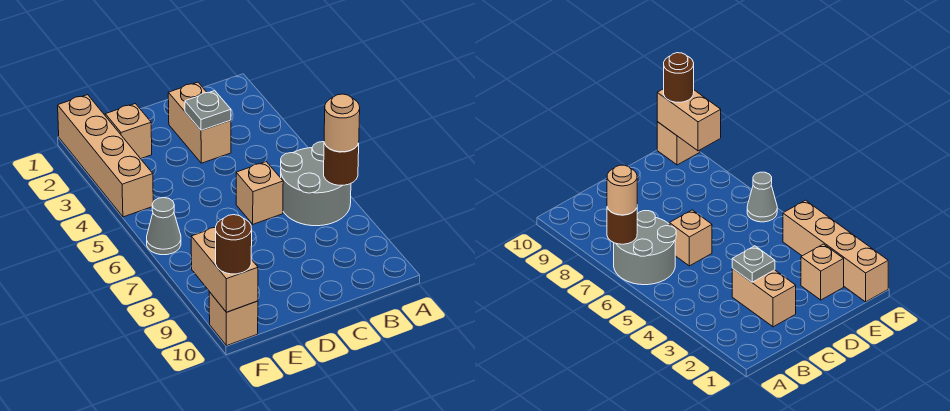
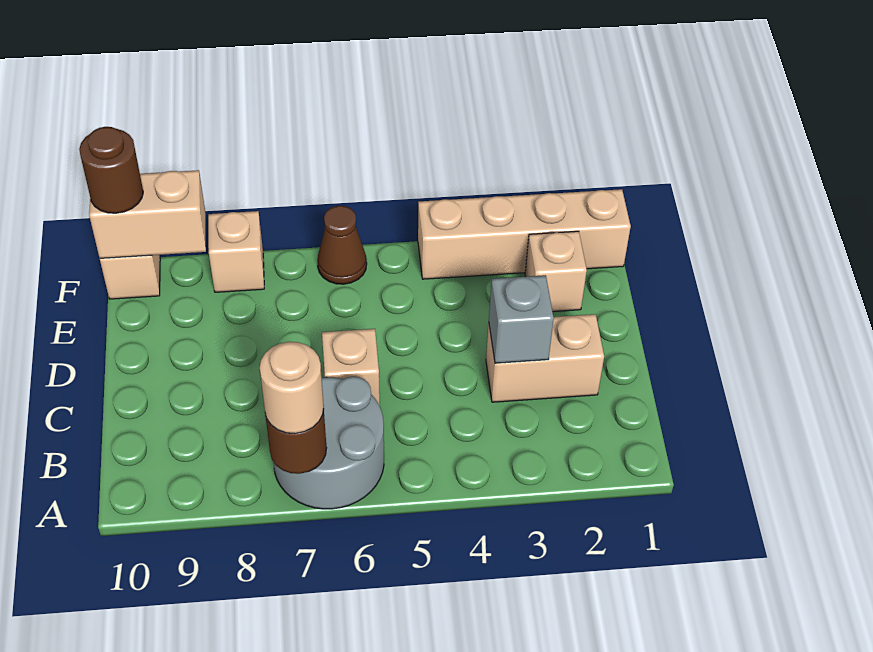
grey 1x1 plate [185,91,231,130] -> grey 1x1 brick [489,275,554,363]
grey 1x1 cone [147,198,181,255] -> brown 1x1 cone [317,206,367,284]
none -> tan 1x1 brick [208,211,264,292]

